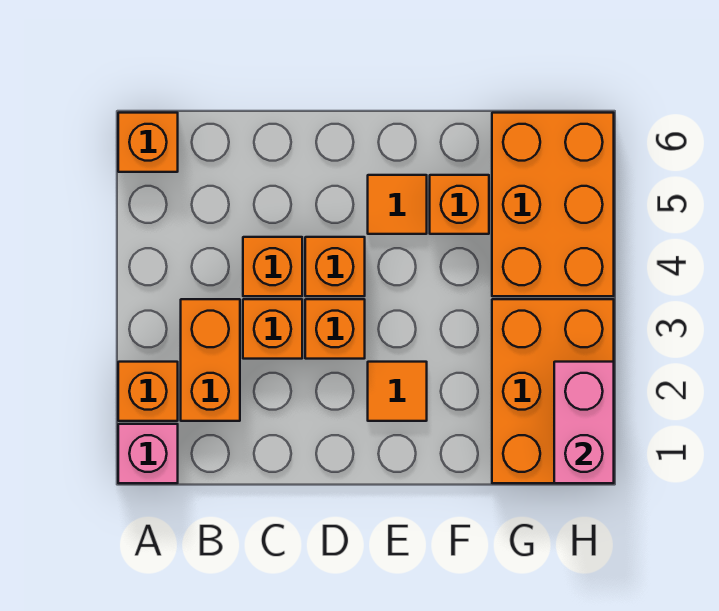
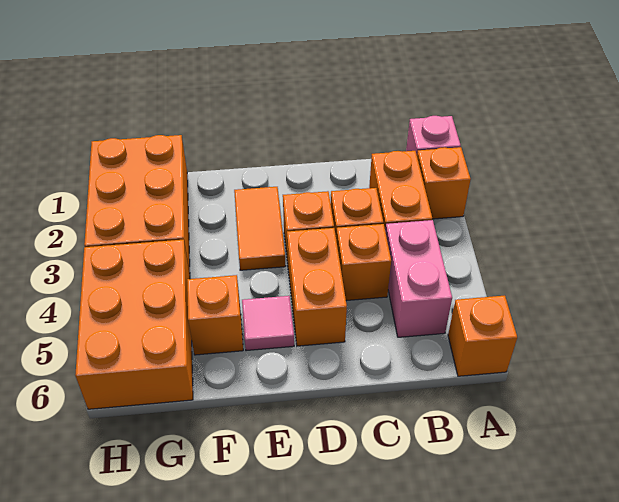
orange 1x1 brick [305,237,365,296] -> orange 1x2 brick [287,228,347,346]
orange 1x1 tile [368,362,427,421] -> orange 1x2 tile [234,187,286,270]
orange 1x1 tile [368,175,427,234] -> pink 1x1 tile [242,296,294,351]
pink 1x2 brick [554,362,614,483] -> pink 1x2 brick moved to [385,220,452,337]

